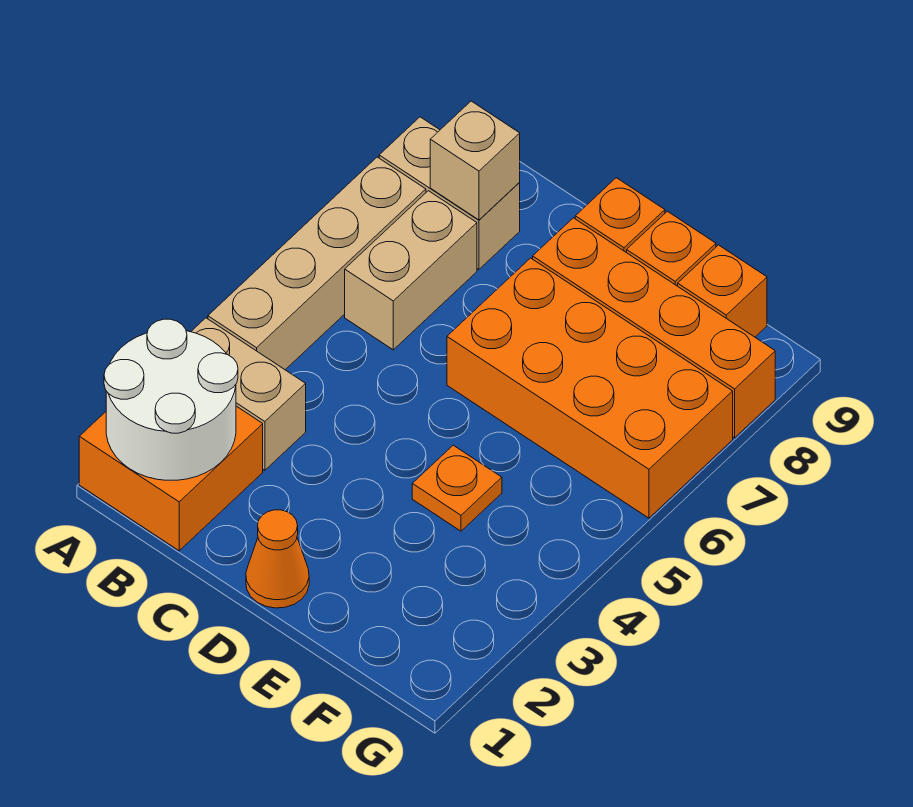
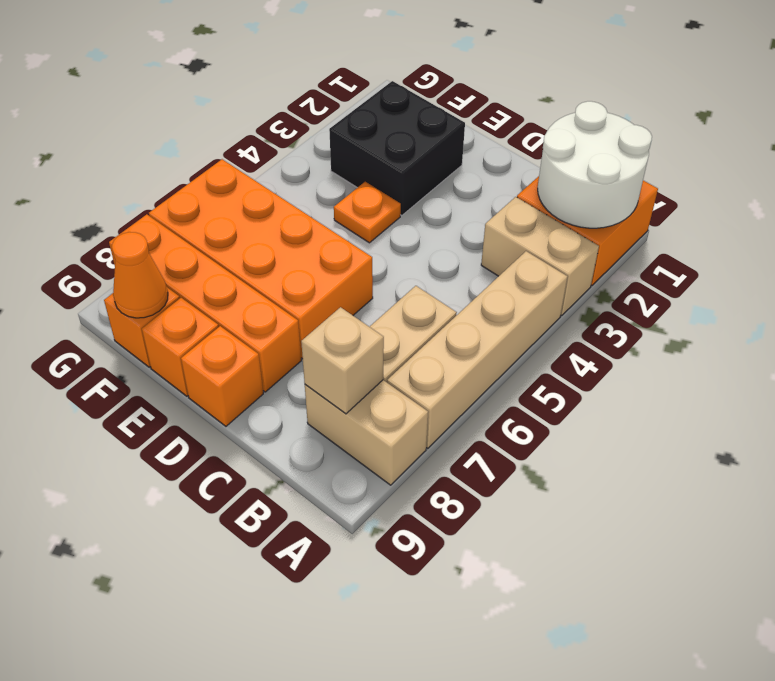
orange 1x1 cone [246,510,309,608] -> orange 1x1 cone moved to [112,232,168,318]
none -> black 2x2 brick [329,81,465,215]

